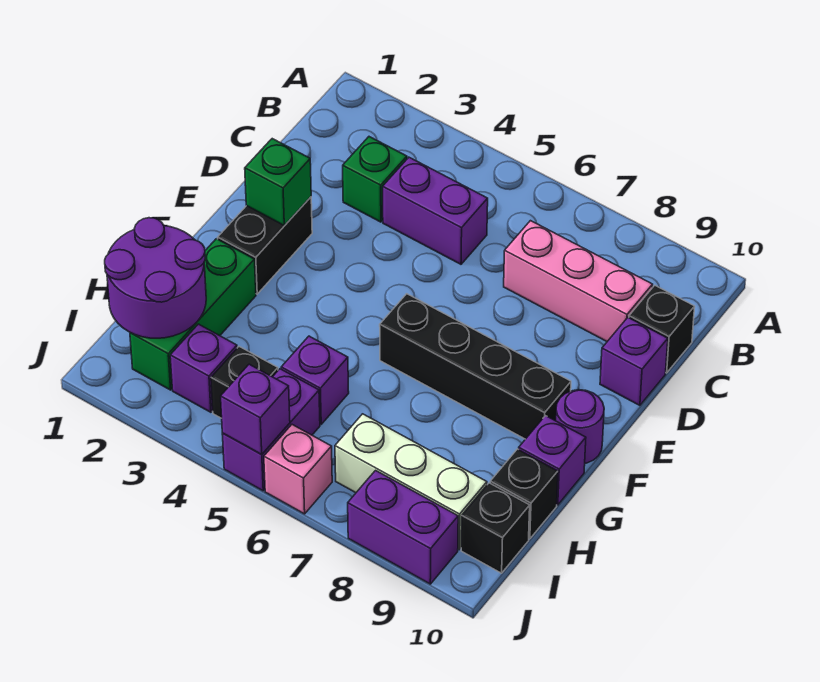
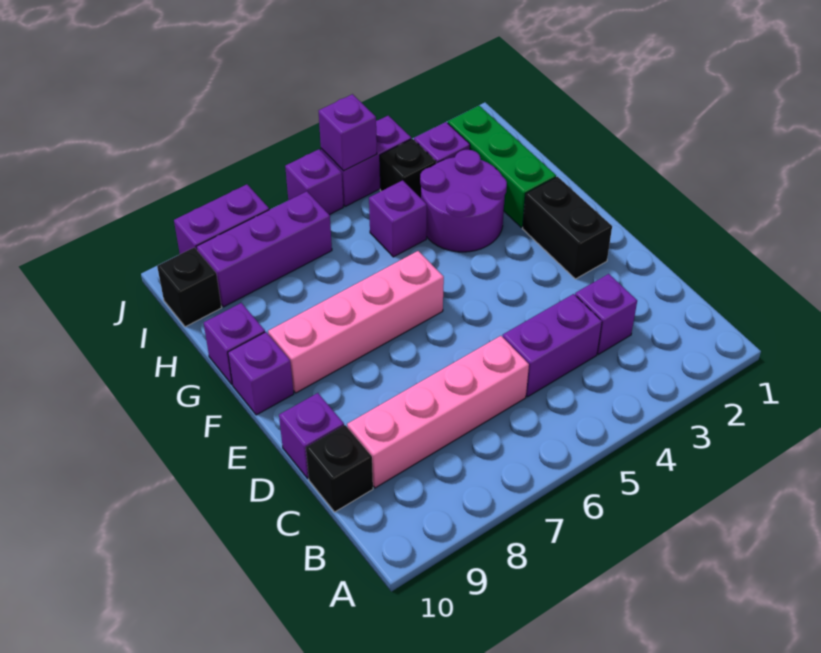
green 1x1 brick [343,137,407,222] -> purple 1x1 brick [575,274,637,354]
pink 1x3 brick [504,221,653,341] -> pink 1x4 brick [347,336,529,488]
green 1x1 brick [245,139,311,226] -> none
black 1x4 brick [380,294,571,439] -> pink 1x4 brick [268,251,444,393]
purple 1x1 round brick [556,390,604,463] -> purple 1x1 brick [228,332,294,415]
purple 2x2 round brick [105,218,206,338] -> purple 2x2 round brick moved to [420,150,507,252]
black 1x1 brick [490,449,558,539] -> none
purple 1x2 brick [222,369,320,491] -> purple 1x2 brick turned to [321,116,411,207]
white 1x3 brick [335,414,487,550] -> purple 1x3 brick [196,191,332,307]
pink 1x1 brick [264,425,332,514] -> purple 1x1 brick [285,149,343,215]

